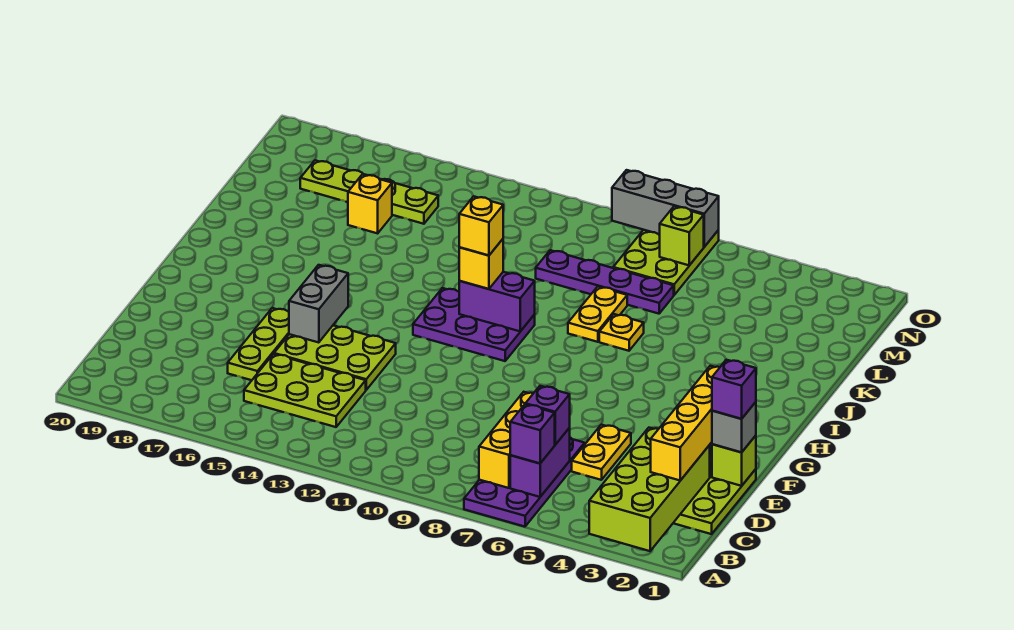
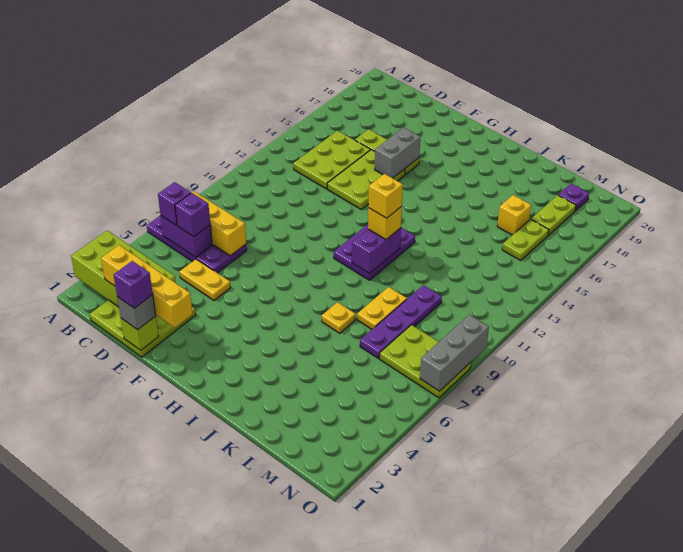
grey 1x2 brick [289,265,348,343] -> grey 1x2 brick turned to [375,127,420,178]
yellow 1x2 plate [568,287,627,342] -> yellow 1x2 plate turned to [357,287,407,329]
none -> purple 1x1 plate [559,184,589,211]
lime 1x1 brick [660,206,704,265] -> none

